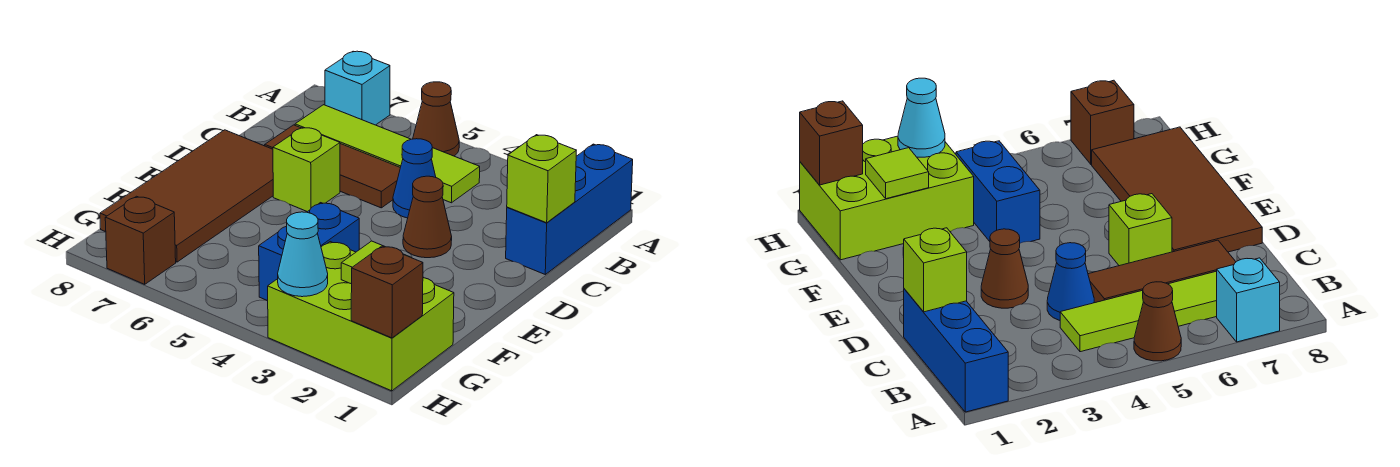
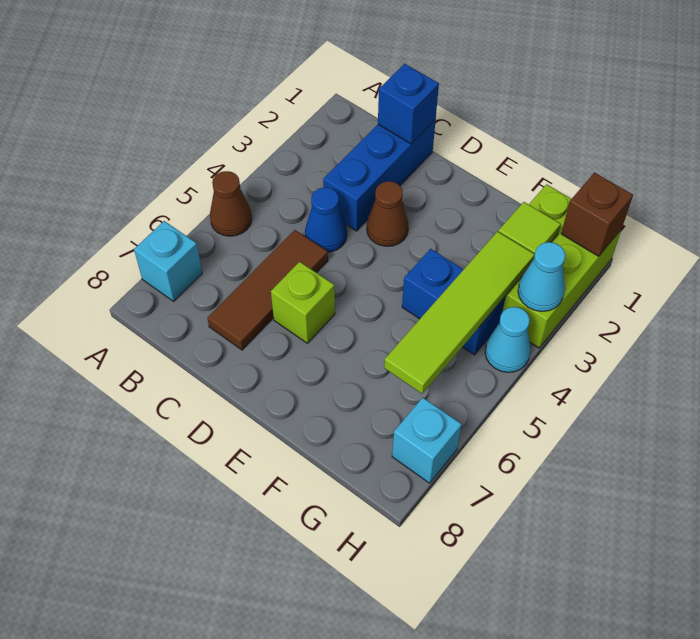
blue 1x3 brick [506,144,633,274] -> blue 1x3 brick turned to [323,119,436,231]
lime 1x4 tile [295,105,480,203] -> lime 1x4 tile moved to [384,232,535,394]
lime 1x1 brick [507,135,576,223] -> blue 1x1 brick [378,64,439,144]
brown 2x4 tile [100,130,273,262] -> none
none -> cyan 1x1 cone [485,307,531,372]
brown 1x1 brick [105,196,176,284] -> cyan 1x1 brick [392,398,462,483]

